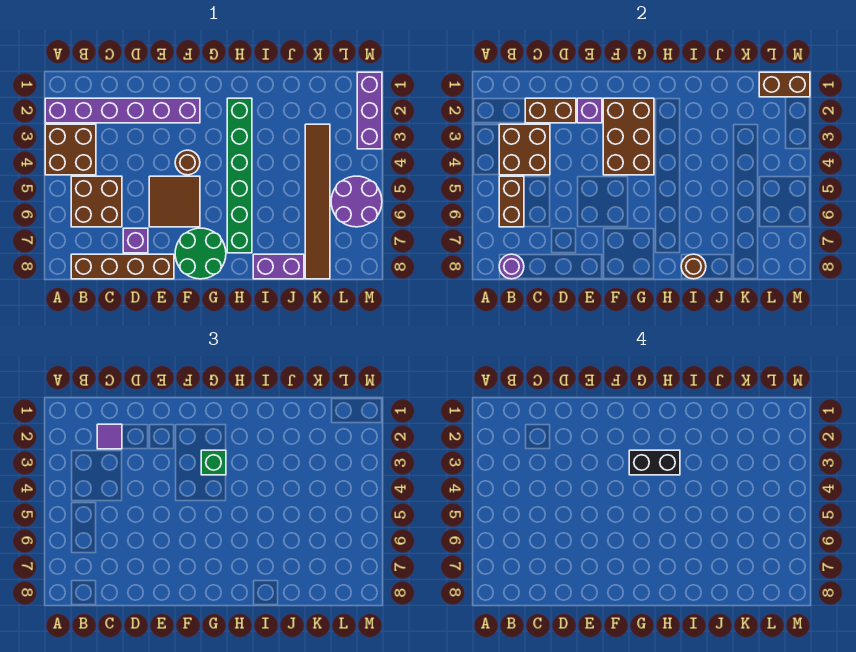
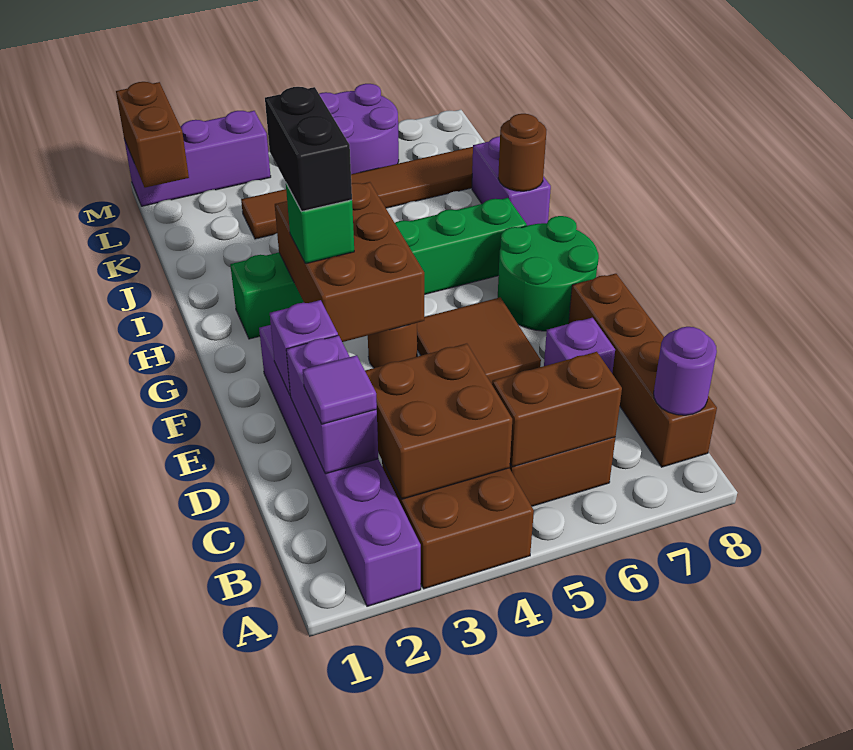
brown 1x2 brick [525,98,576,123] -> purple 1x2 brick [286,335,378,474]
brown 2x3 brick [603,98,654,175] -> brown 2x3 brick turned to [275,182,424,342]

